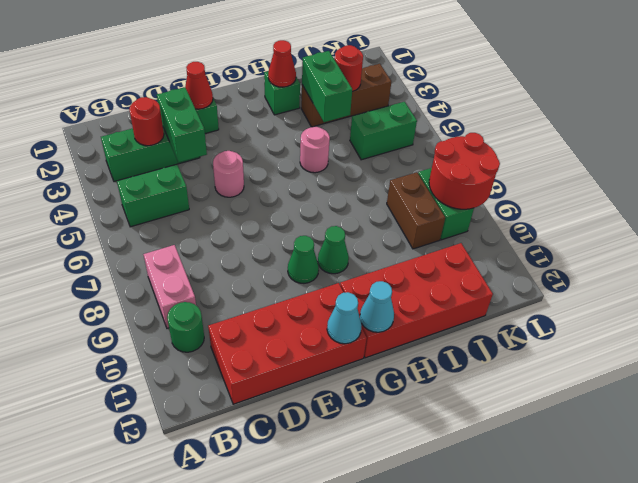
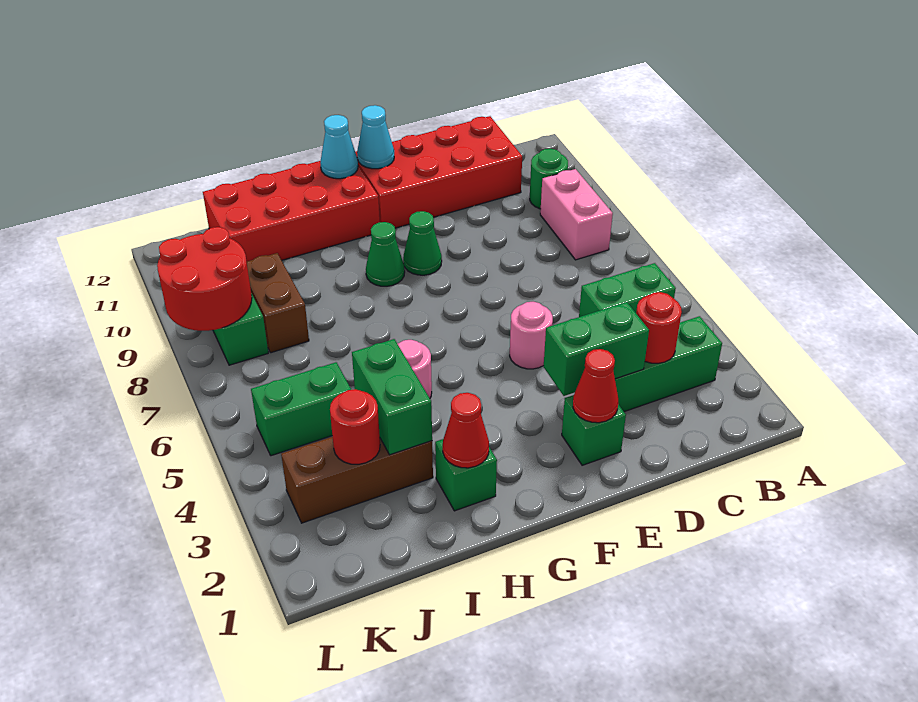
green 1x2 brick [157,87,207,162] -> green 1x2 brick turned to [544,302,649,396]

